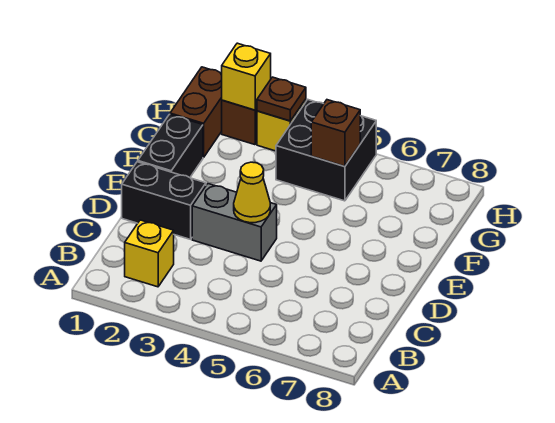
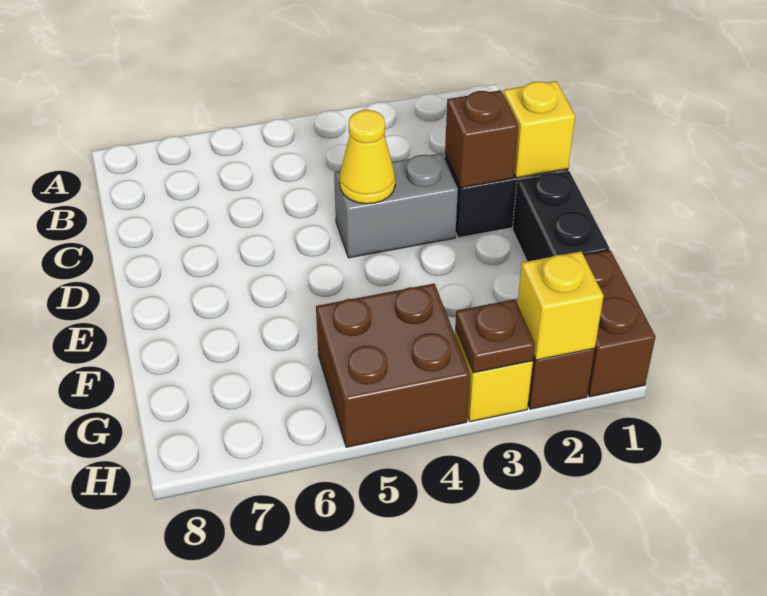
yellow 1x1 brick [125,220,174,287] -> yellow 1x1 brick moved to [503,81,575,178]
black 2x2 brick [276,100,376,201] -> brown 2x2 brick [316,284,470,447]
brown 1x1 brick [311,100,360,166] -> brown 1x1 brick moved to [445,90,518,188]

